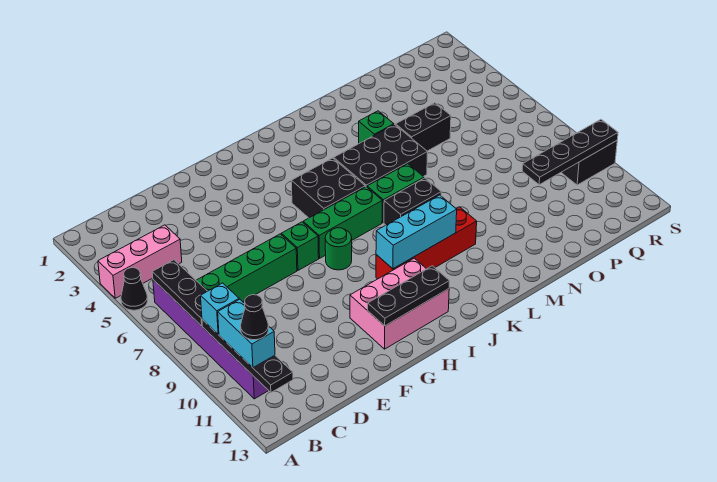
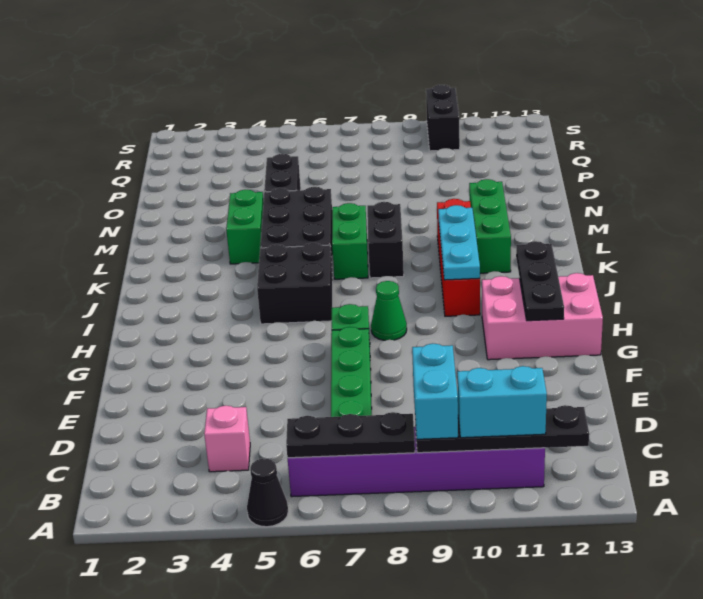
pink 1x3 brick [98,225,182,298] -> pink 1x1 brick [204,406,250,472]
cyan 1x1 brick [201,283,239,334] -> cyan 1x2 brick [412,344,458,439]
black 1x1 cone [241,295,269,340] -> none
pink 2x3 brick [350,258,449,349] -> pink 2x3 brick turned to [482,273,603,360]
green 1x3 brick [303,187,382,258] -> green 1x3 brick moved to [469,179,511,273]
green 1x1 round brick [325,228,352,270] -> green 1x1 cone [371,281,407,340]
cyan 1x3 brick [376,195,457,269] -> cyan 1x3 plate [438,205,480,280]
green 1x1 brick [359,111,394,143] -> green 1x2 brick [226,190,264,264]
black 1x4 plate [522,120,618,185] -> none

